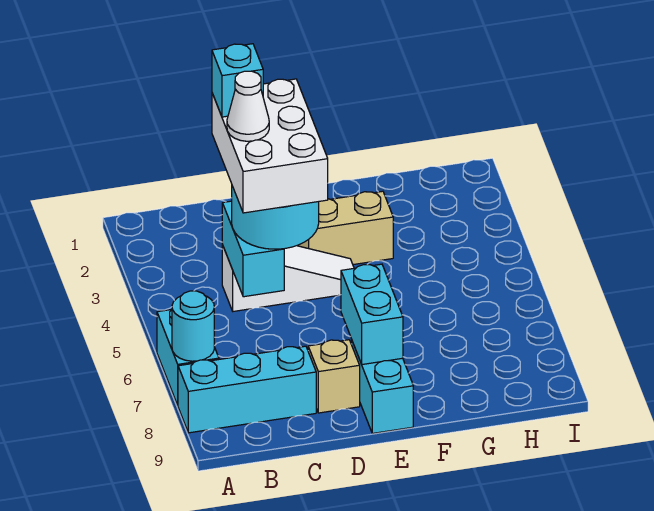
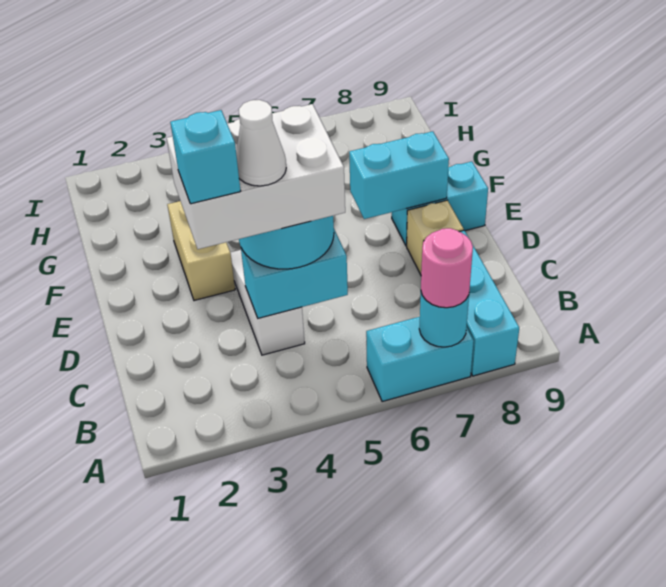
none -> pink 1x1 round brick [421,228,473,308]

